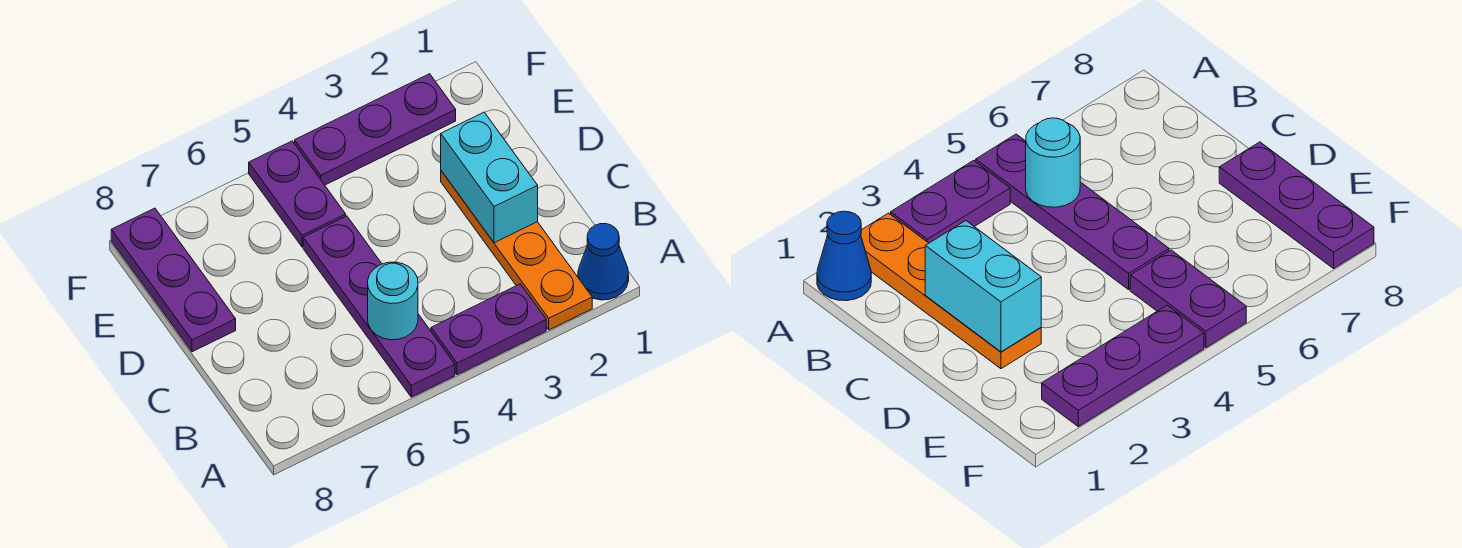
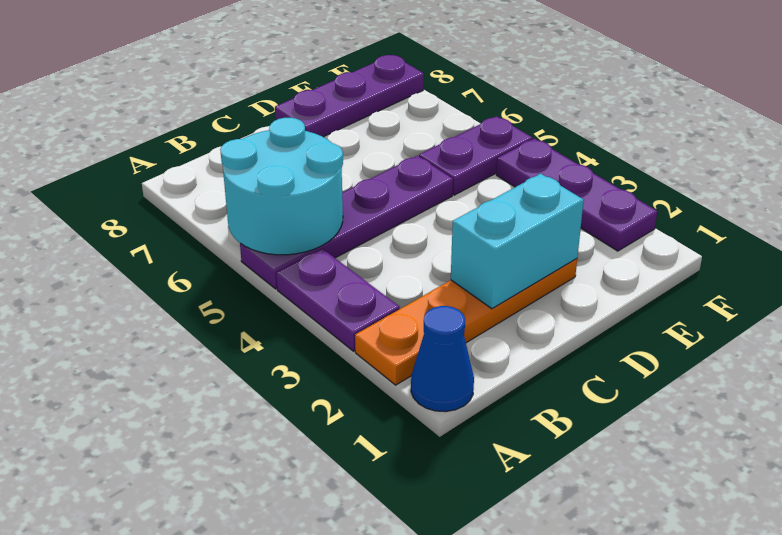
cyan 1x1 round brick [368,262,418,340] -> cyan 2x2 round brick [220,118,343,255]

